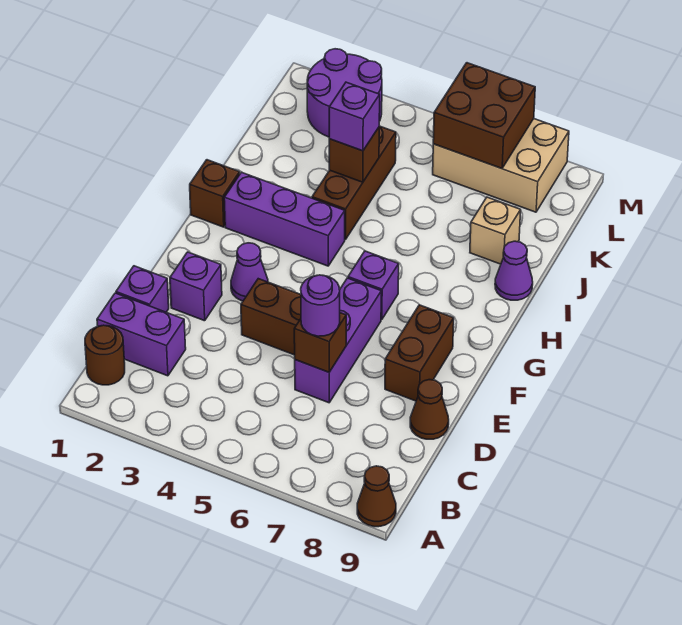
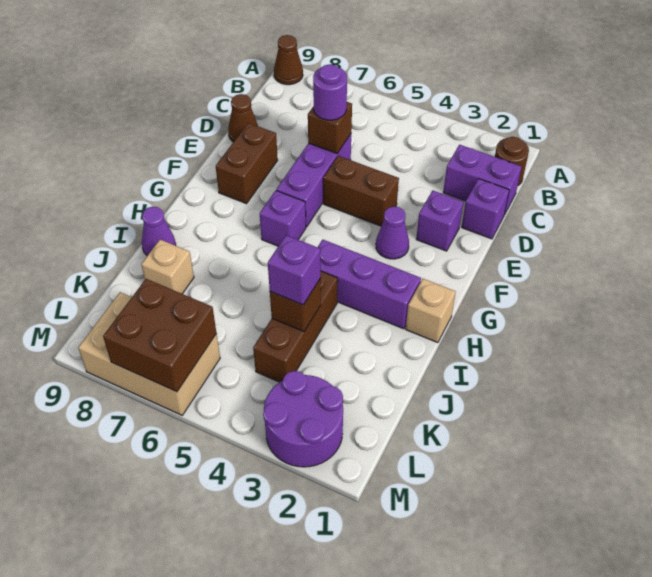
brown 1x1 brick [190,160,240,227] -> tan 1x1 brick [406,279,456,343]

